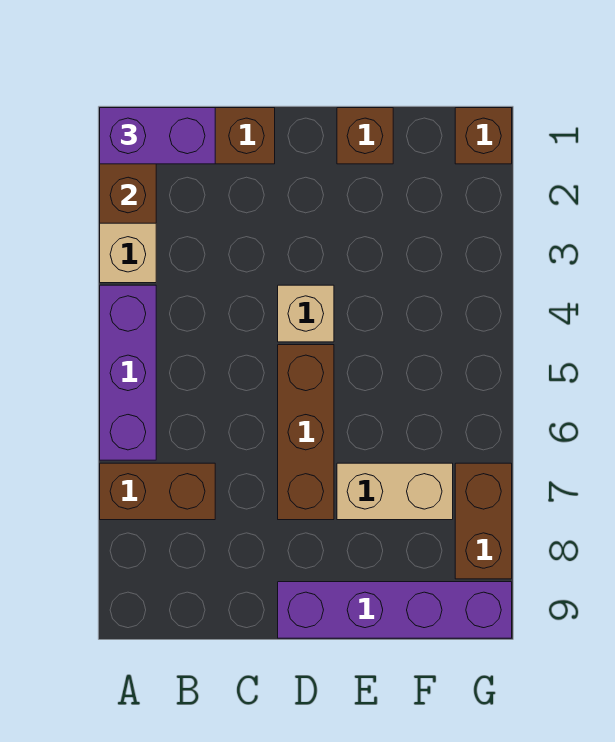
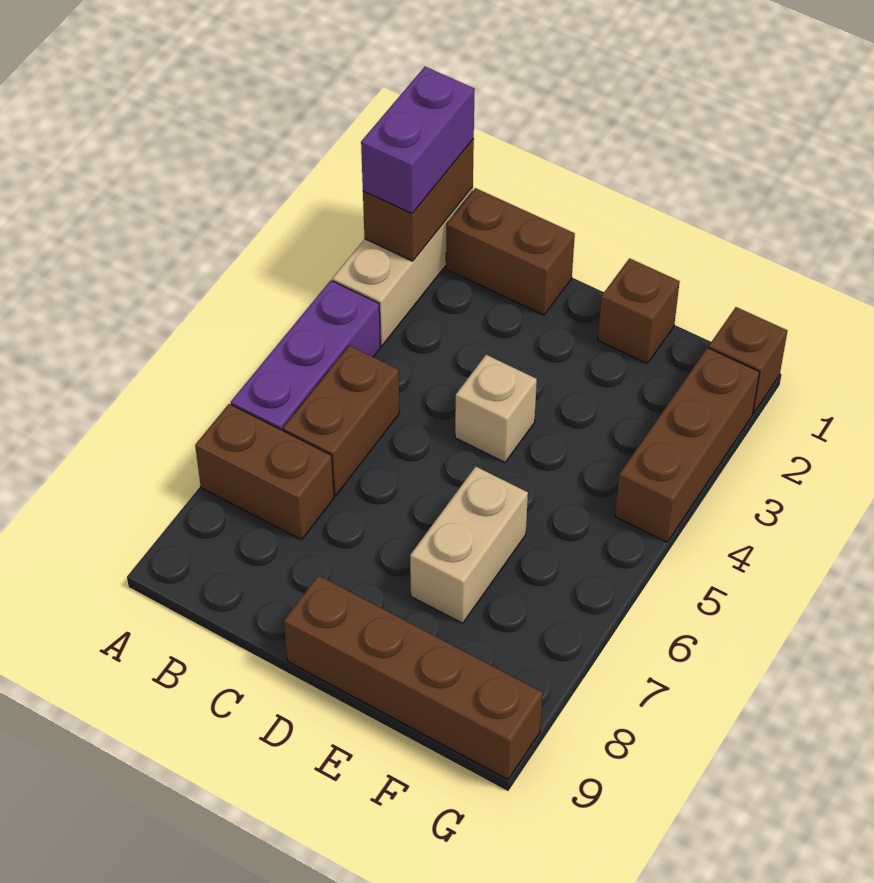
purple 1x2 brick [100,108,215,164] -> purple 1x2 brick turned to [361,67,475,214]
brown 1x3 brick [278,345,334,520] -> brown 1x3 brick moved to [615,348,760,542]
purple 1x4 brick [278,582,512,638] -> brown 1x4 brick [284,575,543,779]
tan 1x2 brick [337,463,453,520] -> tan 1x2 brick turned to [410,467,528,623]
brown 1x2 brick [455,463,512,579] -> brown 1x2 brick moved to [283,346,400,496]

